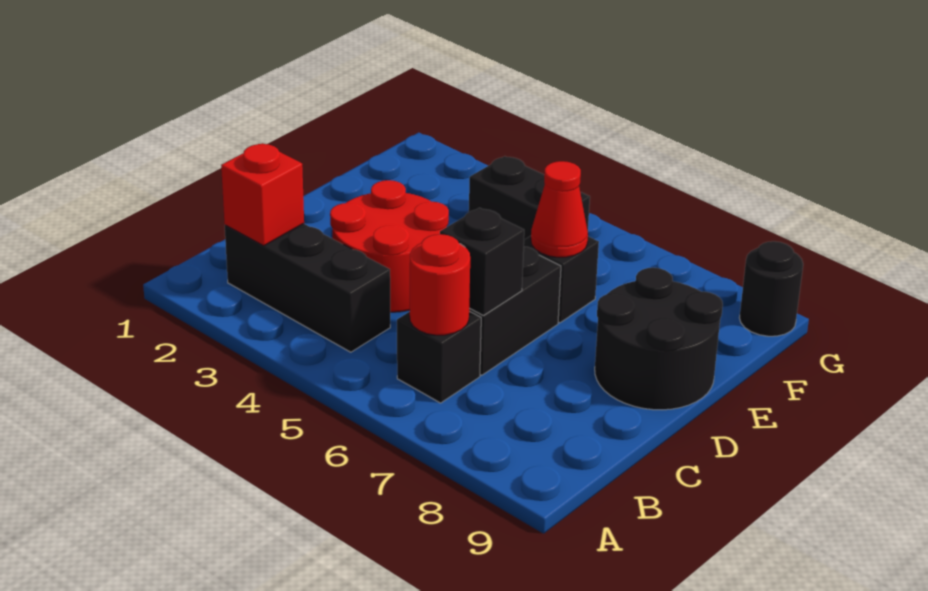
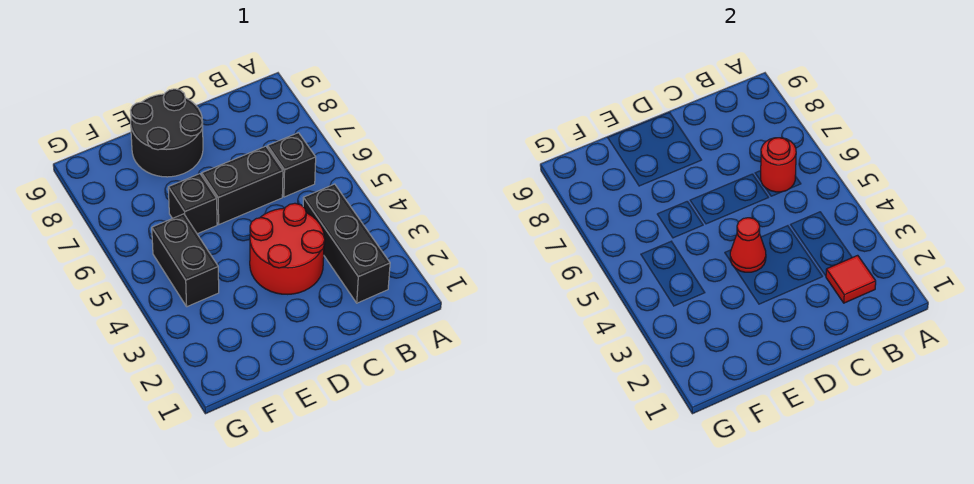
red 1x1 brick [221,143,304,246] -> red 1x1 tile [826,255,876,303]
black 1x1 brick [440,208,524,315] -> none
red 1x1 cone [531,161,588,257] -> red 1x1 cone moved to [730,218,766,272]
black 1x1 round brick [739,241,803,336] -> none

